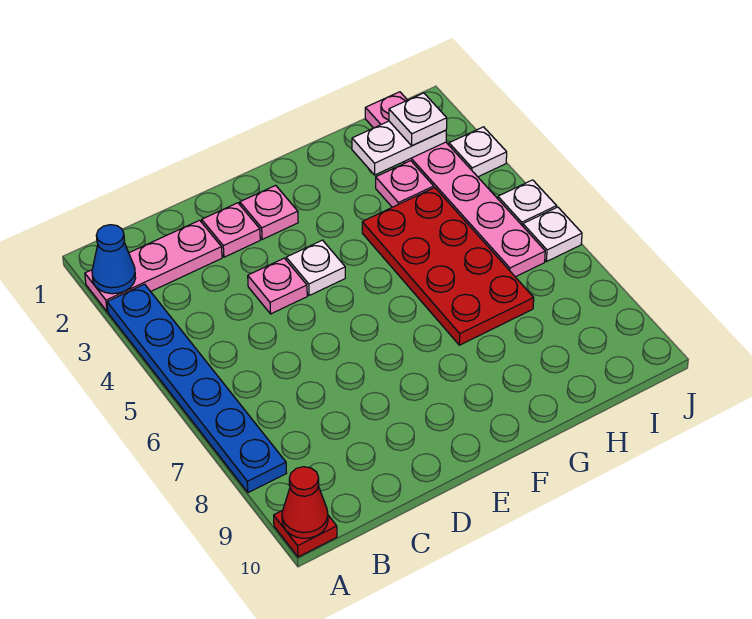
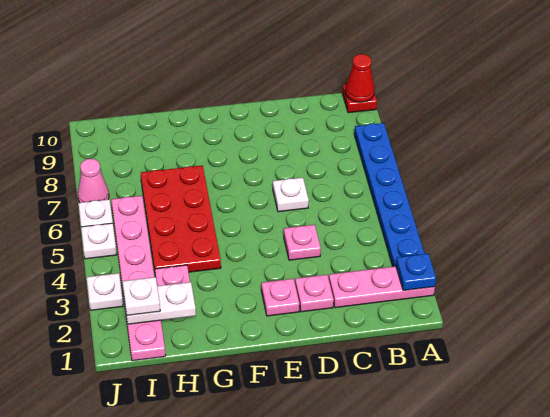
blue 1x1 cone [92,225,136,294] -> blue 1x1 plate [396,254,436,291]
white 1x1 plate [286,240,345,296] -> white 1x1 plate moved to [273,178,309,212]
none -> pink 1x1 cone [78,159,109,203]

